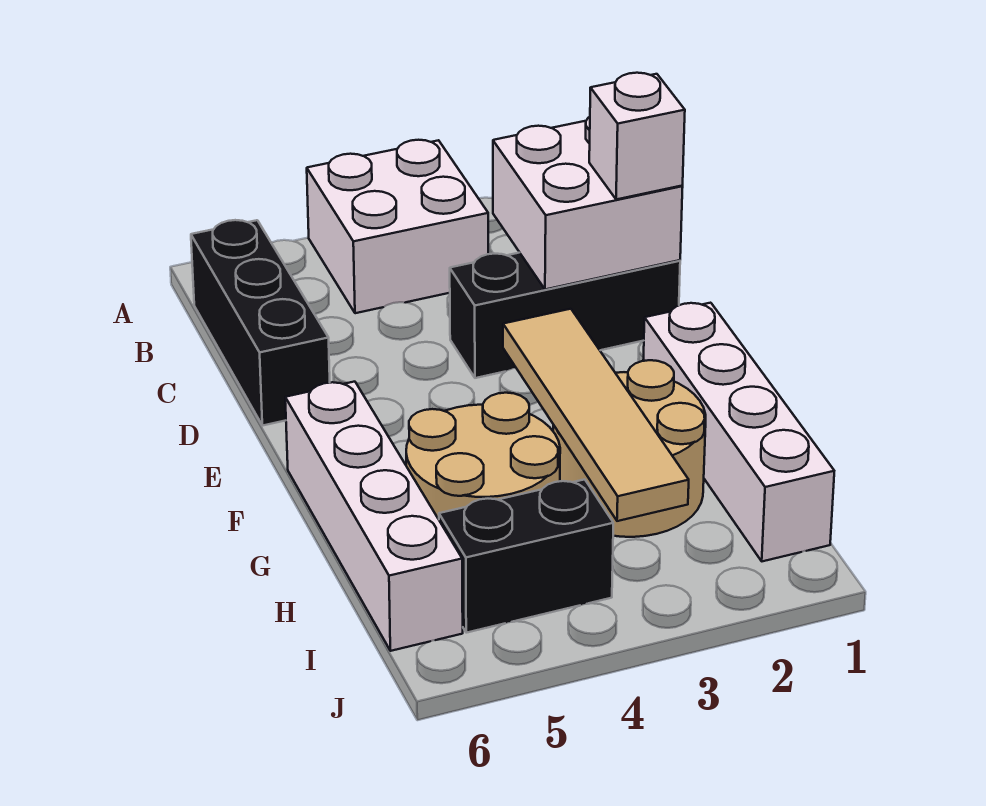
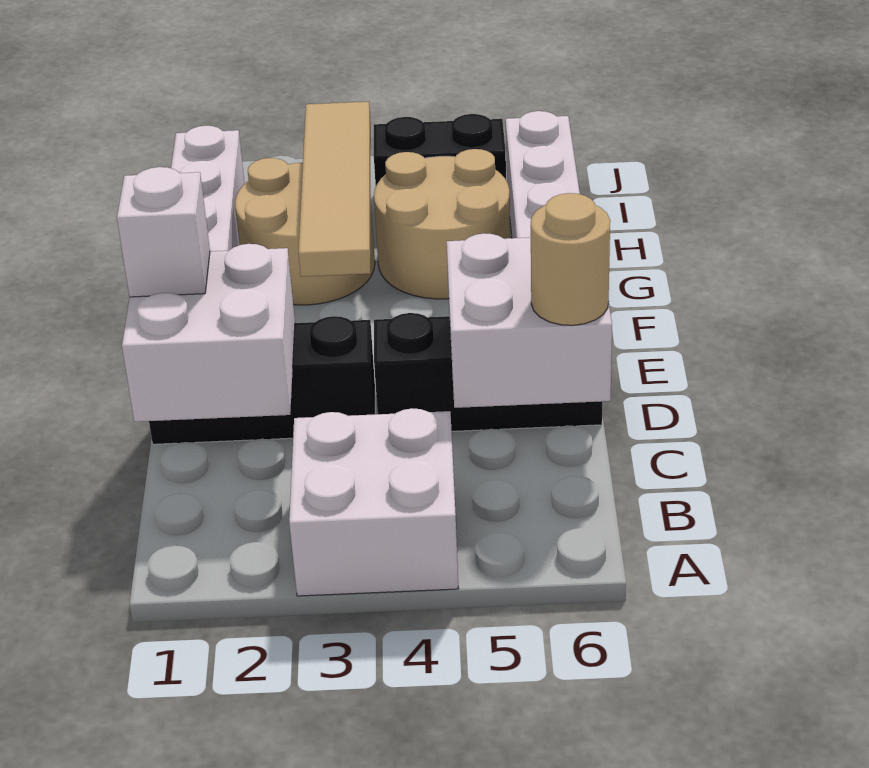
black 1x3 brick [191,220,330,426] -> black 1x3 brick turned to [374,313,602,431]
none -> white 2x2 brick [447,233,612,408]
none -> tan 1x1 round brick [531,193,610,325]

